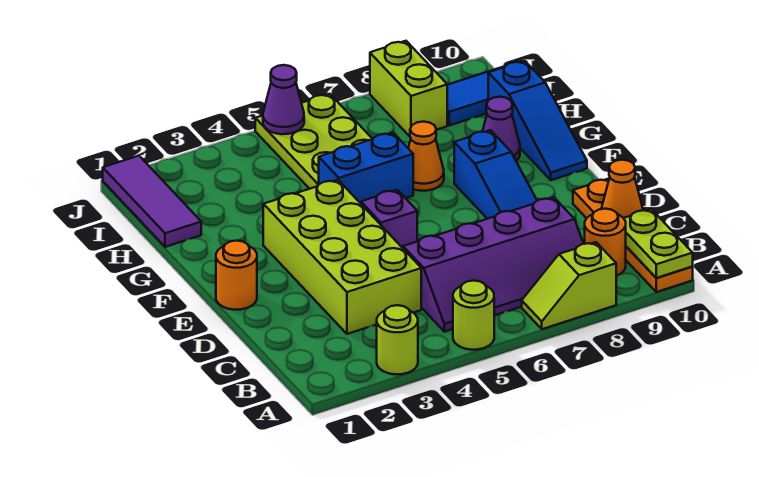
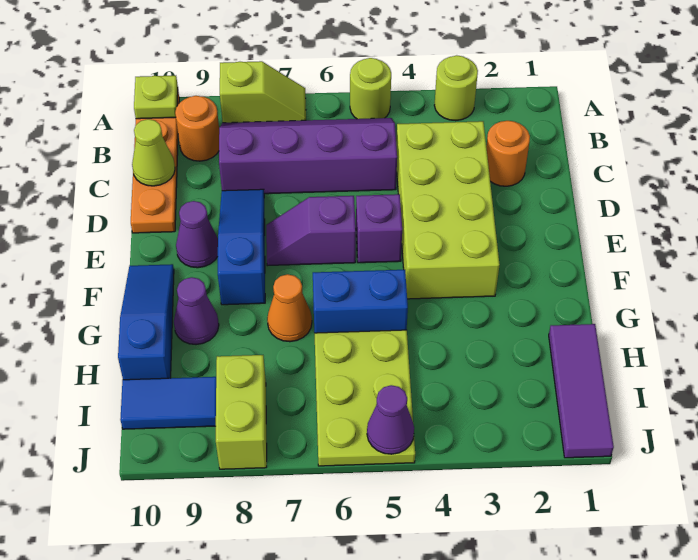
lime 1x2 plate [624,209,693,278] -> lime 1x1 plate [134,76,178,119]
orange 1x1 cone [602,160,643,218] -> lime 1x1 cone [132,119,175,186]
orange 1x1 round brick [216,241,257,310] -> orange 1x1 round brick moved to [486,121,530,186]
none -> purple 1x2 slope [266,196,356,266]
none -> purple 1x1 cone [176,201,218,268]

